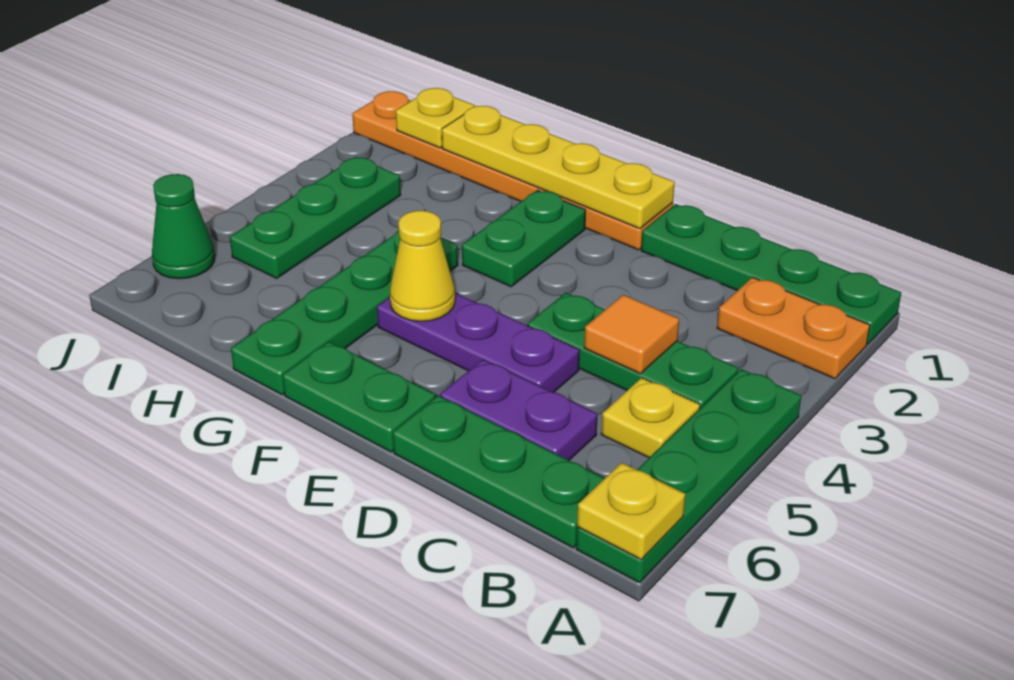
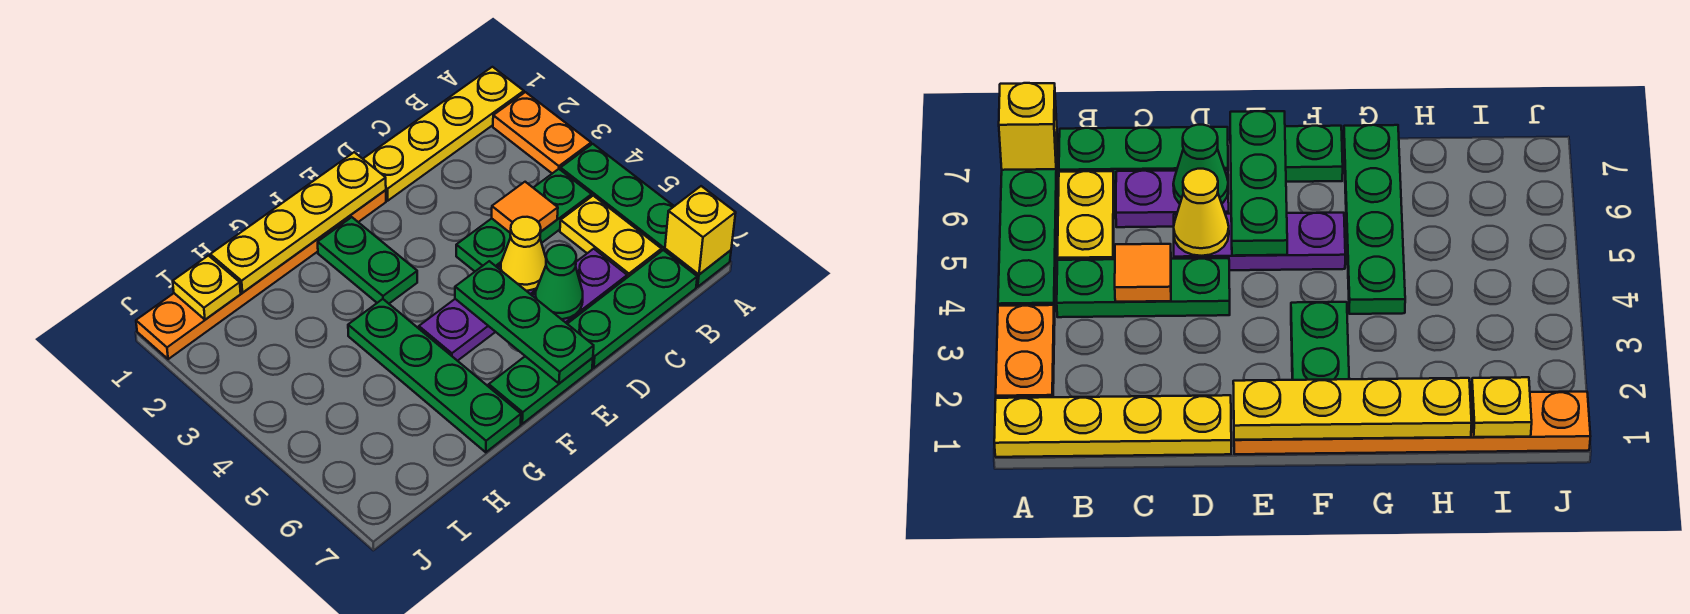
green 1x4 plate [641,204,901,344] -> yellow 1x4 plate [363,67,524,201]
orange 1x2 plate [717,277,870,379] -> orange 1x2 plate turned to [493,92,591,173]
yellow 1x1 plate [577,463,685,559] -> yellow 1x1 brick [665,186,736,274]
yellow 1x1 plate [601,378,700,458] -> yellow 1x2 plate [560,196,662,277]
yellow 1x1 cone [390,211,455,321] -> yellow 1x1 cone moved to [501,217,546,291]
green 1x3 plate [230,157,401,278] -> green 1x3 plate moved to [455,261,594,384]
green 1x1 cone [152,174,215,279] -> green 1x1 cone moved to [536,245,583,319]

